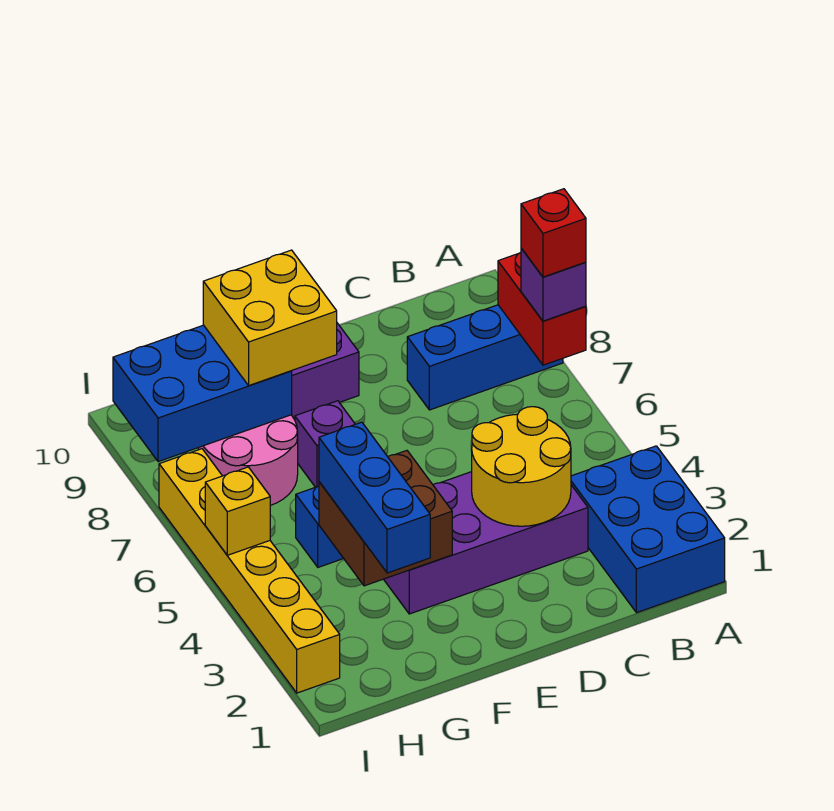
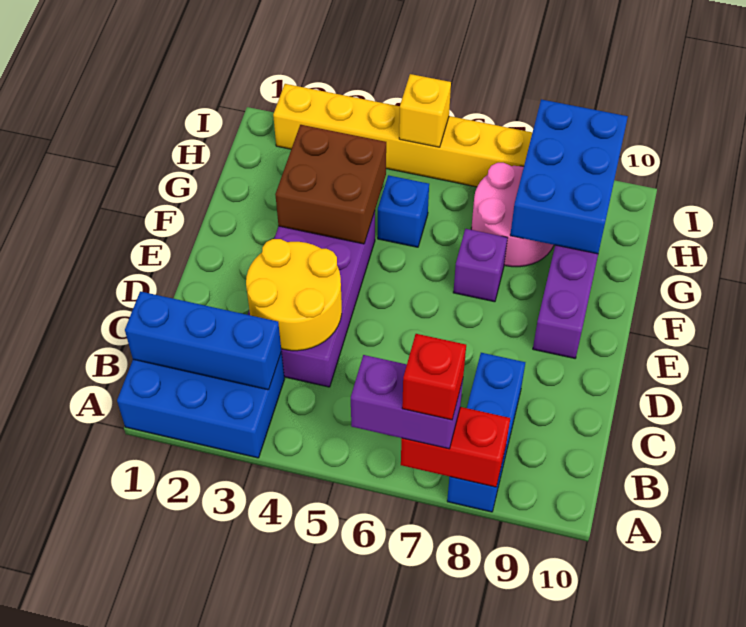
purple 1x1 brick [521,248,586,321] -> purple 1x2 brick [351,355,463,449]
yellow 2x2 brick [203,250,337,385] -> none
blue 1x3 brick [319,422,430,573] -> blue 1x3 brick moved to [125,291,281,390]

